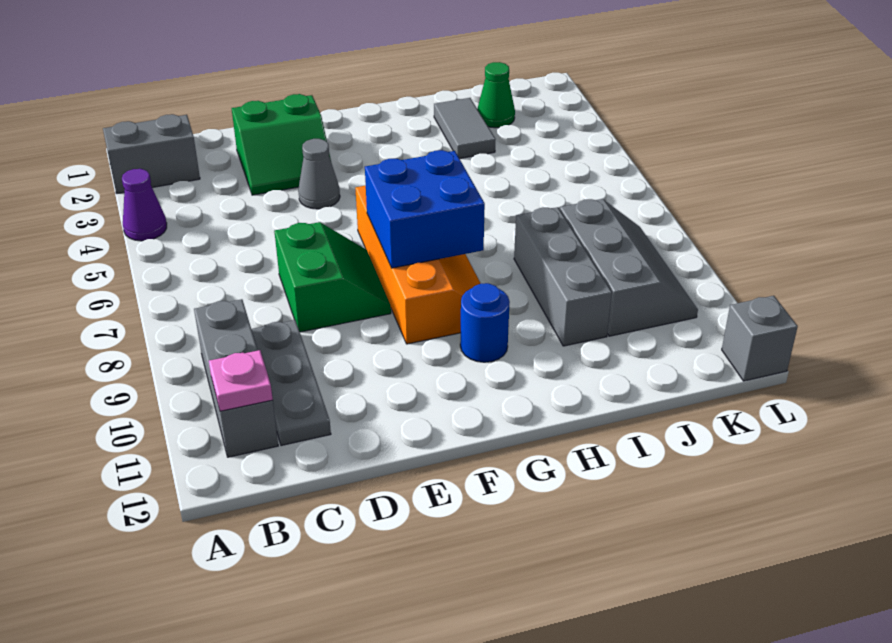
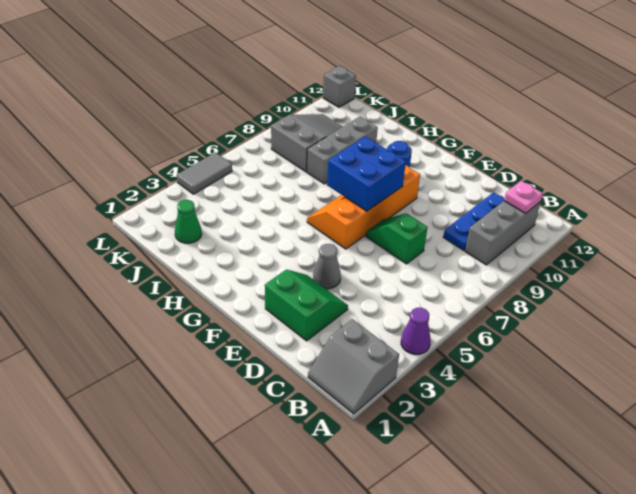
grey 1x3 plate [251,320,331,446] -> blue 1x3 plate [443,192,504,250]
green 2x2 slope [274,222,391,332] -> green 1x2 slope [366,213,428,264]
grey 1x2 tile [434,98,496,159] -> grey 1x2 tile moved to [177,153,232,194]
grey 2x3 slope [560,199,698,336] -> grey 2x3 slope turned to [271,114,343,172]

